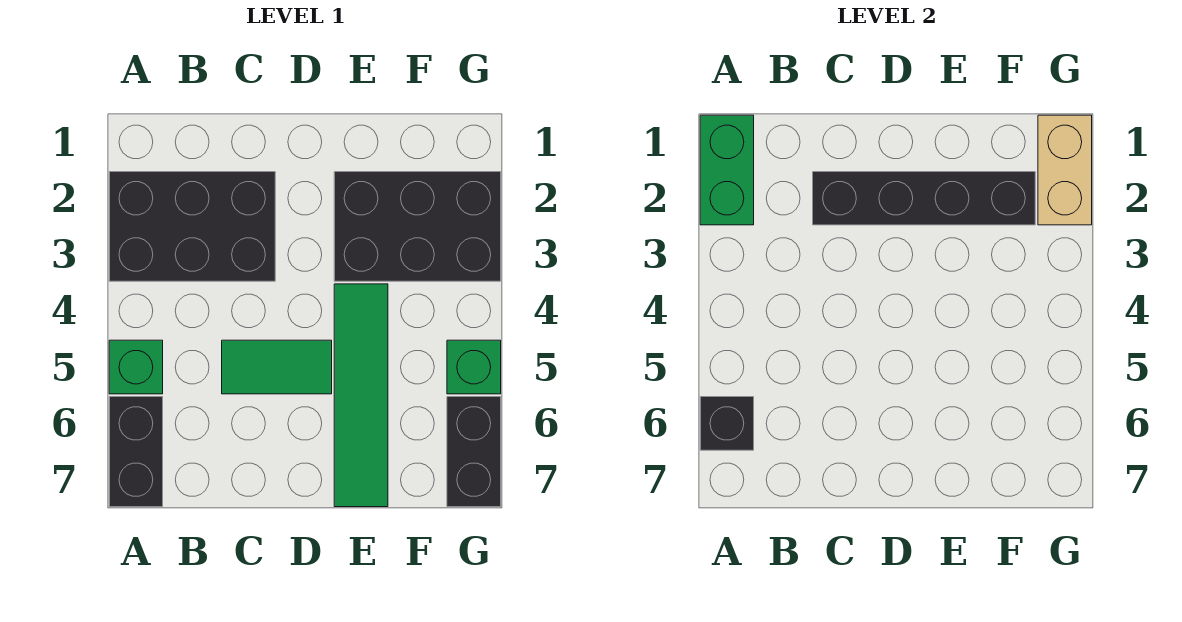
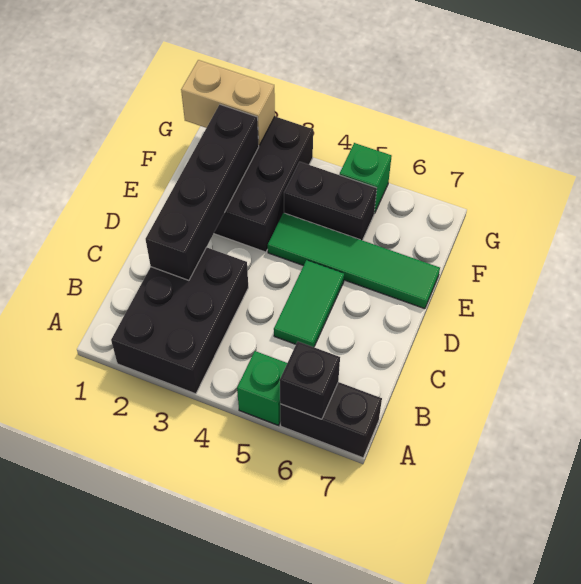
green 1x2 brick [700,115,754,225] -> none
black 1x2 brick [447,397,501,507] -> black 1x2 brick moved to [284,162,377,240]

